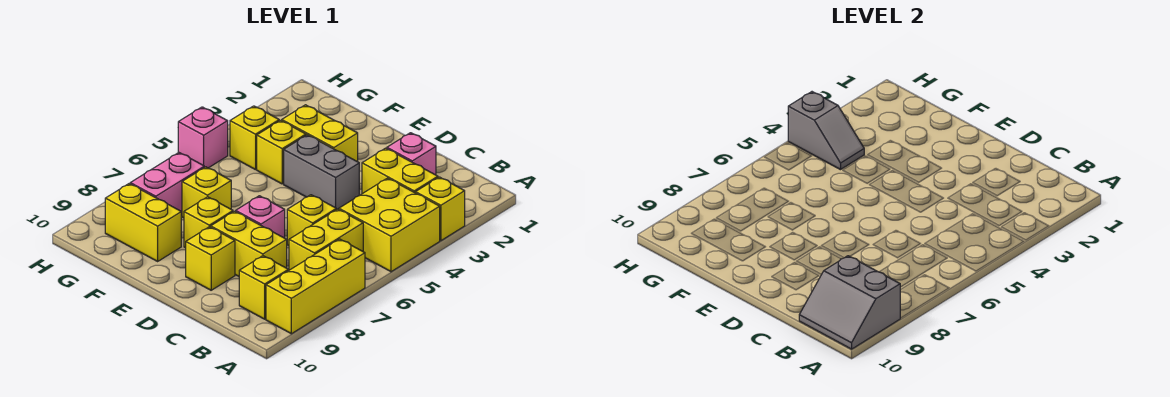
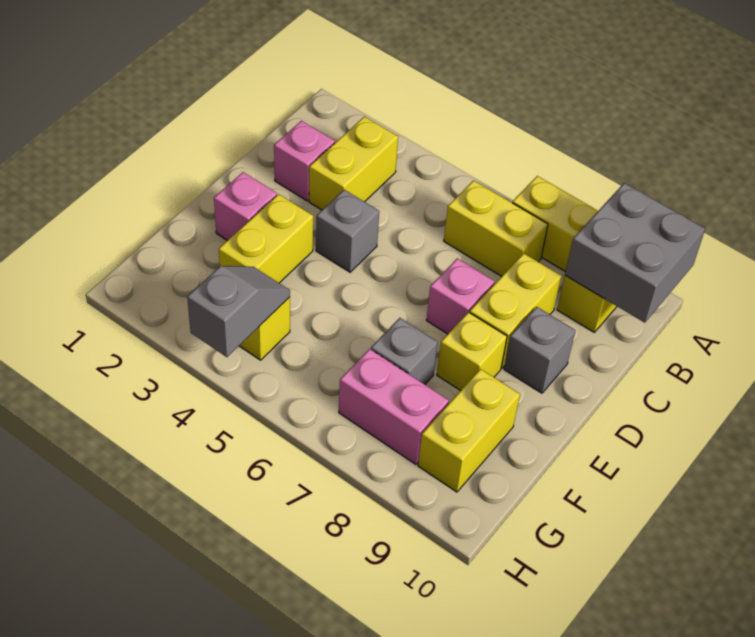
yellow 1x1 brick [415,177,465,241] -> none
yellow 2x2 brick [339,178,440,272] -> none
grey 2x2 slope [799,256,900,349] -> grey 2x2 brick [565,183,705,323]
yellow 1x1 brick [287,195,336,245] -> none
grey 1x2 brick [284,135,359,210] -> grey 1x1 brick [316,190,379,272]
yellow 1x1 brick [186,227,235,290] -> grey 1x1 brick [504,307,575,393]
yellow 1x1 brick [257,120,306,184] -> none
yellow 1x1 brick [182,167,231,218] -> grey 1x1 brick [371,318,438,384]
pink 1x1 brick [178,107,228,168] -> pink 1x1 brick moved to [214,172,277,241]

